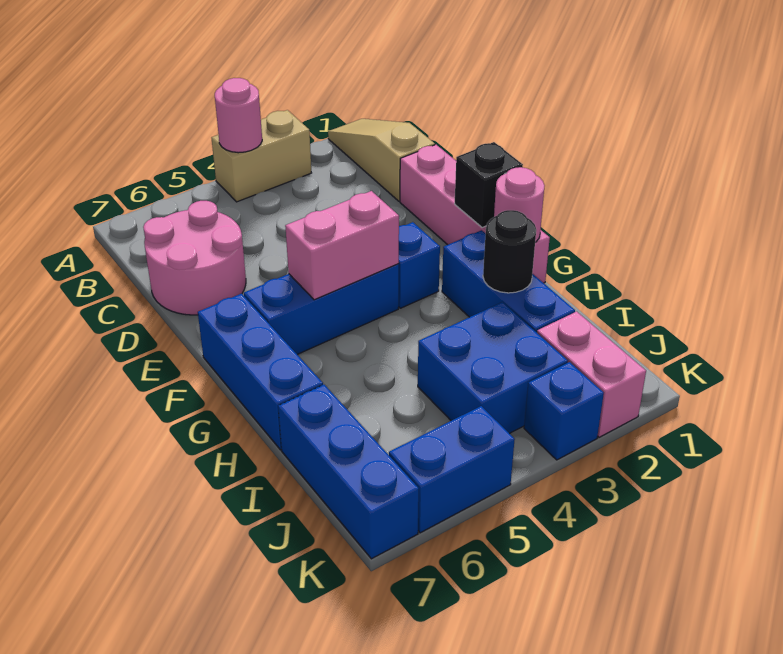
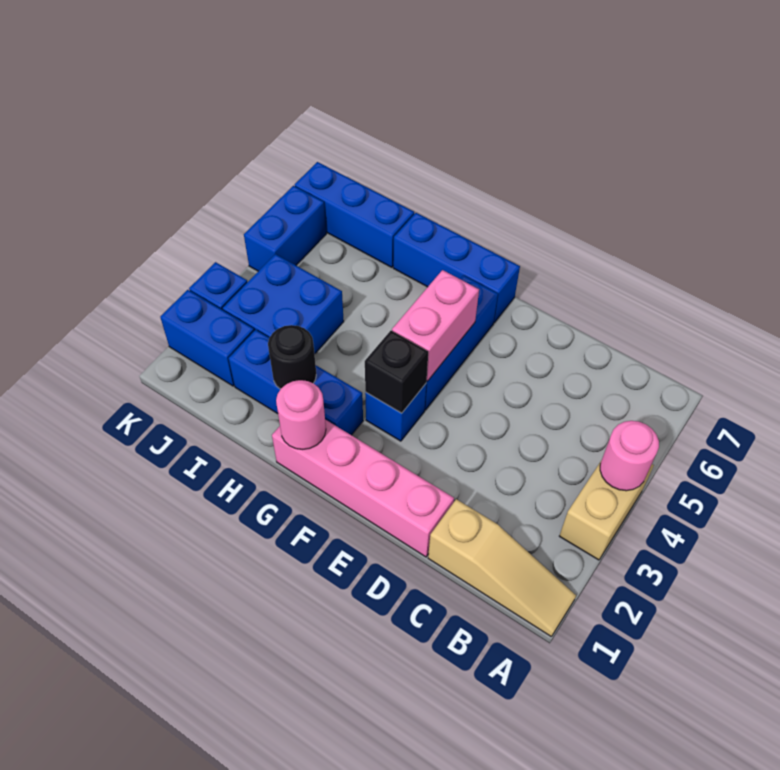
pink 2x2 round brick [143,201,246,315] -> none
black 1x1 brick [455,142,523,228] -> black 1x1 brick moved to [365,331,428,413]
pink 1x2 brick [537,311,646,437] -> blue 1x2 brick [160,290,254,386]

